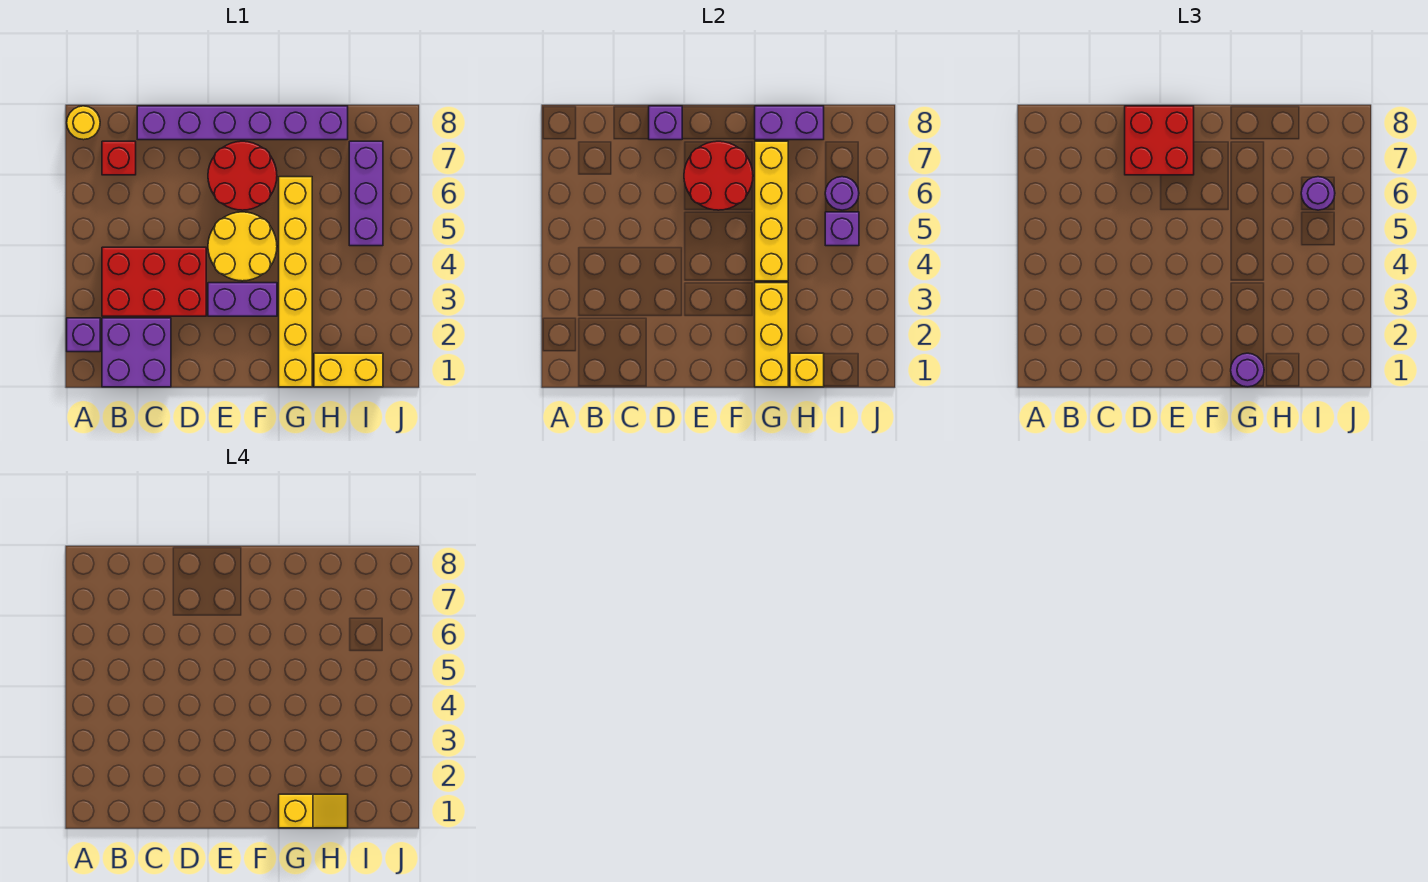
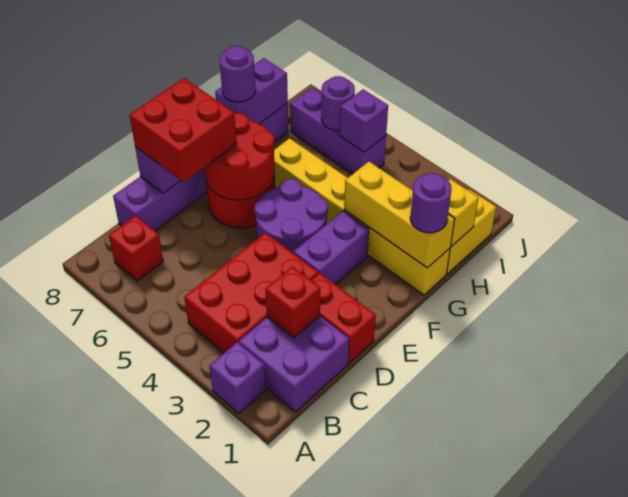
yellow 1x1 round brick [67,106,100,140] -> none
none -> red 1x1 brick [265,266,320,338]
none -> red 1x2 brick [311,273,376,363]
yellow 2x2 round brick [208,212,277,281] -> purple 2x2 round brick [254,179,328,253]
yellow 1x2 slope [279,794,348,828] -> none
yellow 1x4 brick [755,141,788,281] -> none
purple 1x1 round brick [1301,177,1335,210] -> purple 1x1 round brick moved to [220,46,255,102]

